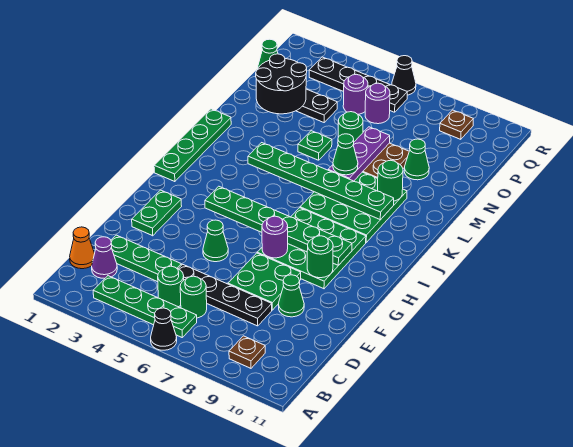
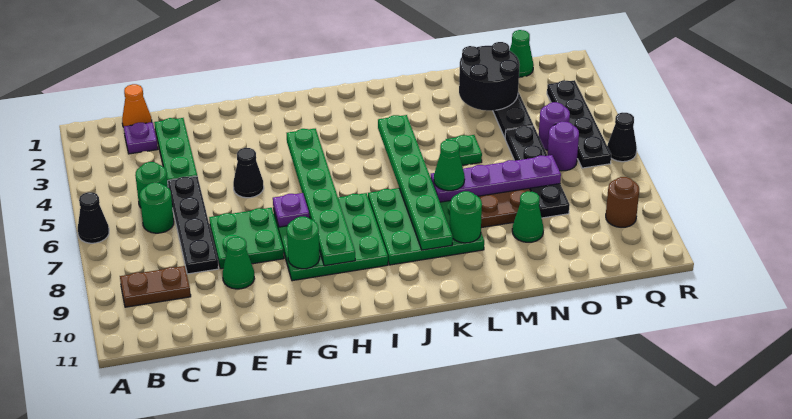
green 1x4 plate [93,276,197,337] -> none
brown 1x1 plate [229,336,265,368] -> brown 1x2 plate [120,266,191,307]
purple 1x1 cone [92,237,117,278] -> purple 1x1 plate [124,122,158,154]
green 1x2 plate [132,190,182,236] -> none
green 1x1 cone [203,220,228,262] -> black 1x1 cone [233,148,264,198]
purple 1x1 round brick [262,216,288,258] -> purple 1x1 plate [273,193,309,227]
green 1x4 plate [154,109,231,182] -> none
purple 1x3 plate [328,127,390,181] -> purple 1x4 plate [431,155,561,202]
green 1x1 round brick [338,112,363,142] -> none
none -> black 1x4 plate [505,126,570,218]
brown 1x1 plate [440,110,474,139] -> brown 1x1 round brick [606,177,639,227]

